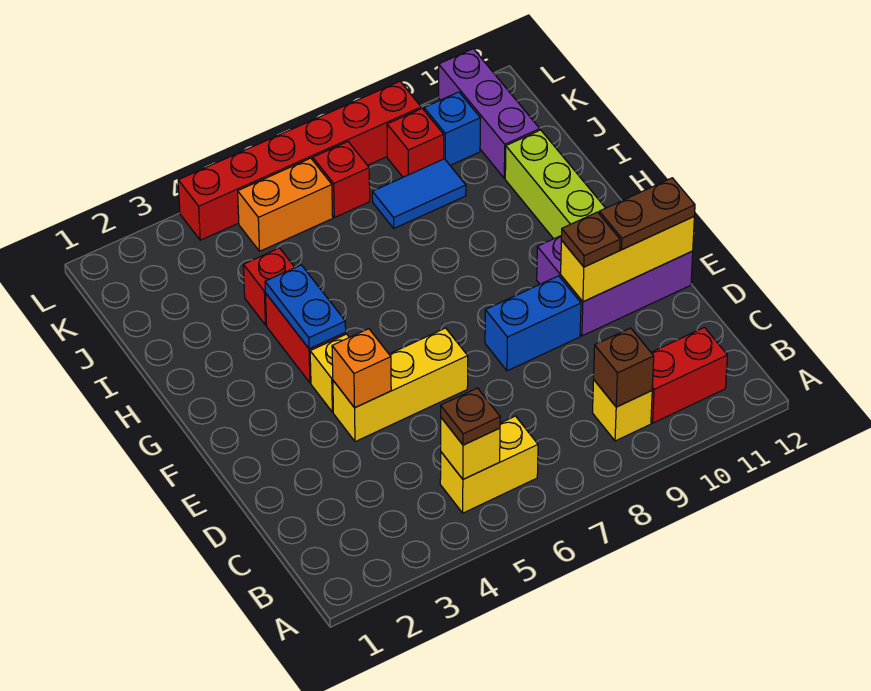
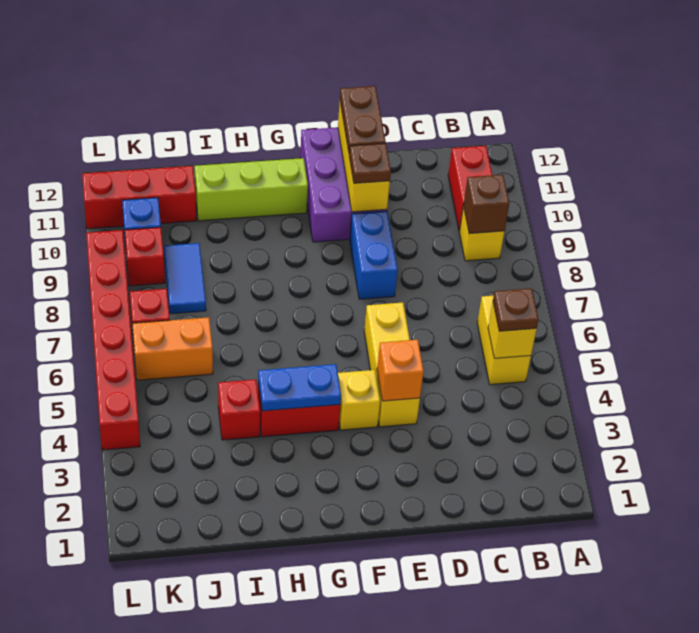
purple 1x3 brick [439,49,540,178] -> red 1x3 brick [82,166,196,229]
orange 1x2 brick [238,158,333,251] -> orange 1x2 brick turned to [132,317,213,380]

